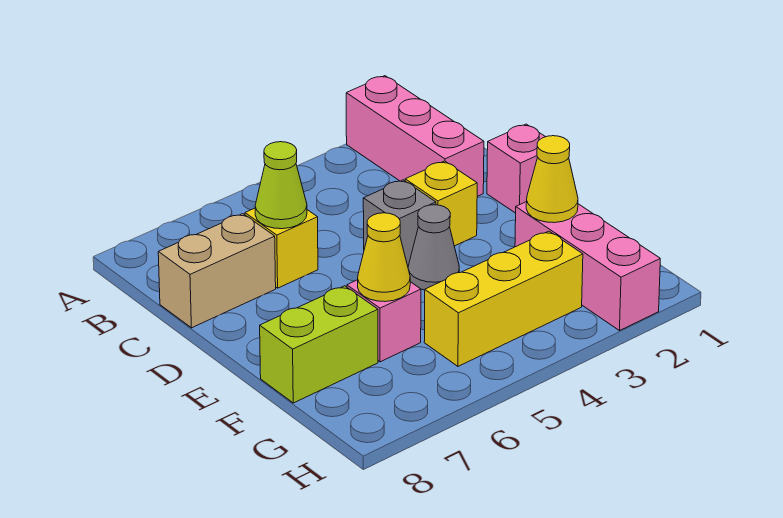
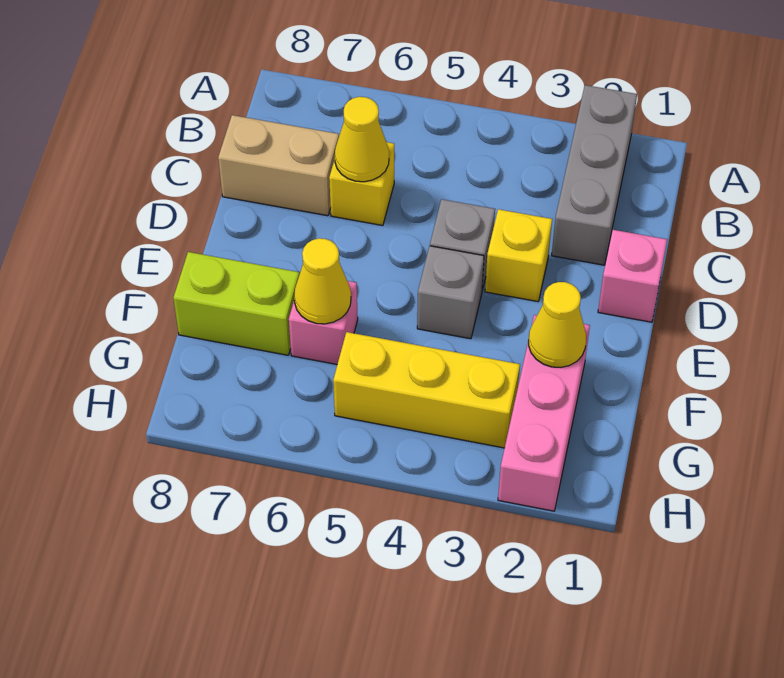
pink 1x3 brick [346,76,484,196] -> grey 1x3 brick [552,85,637,265]
lime 1x1 cone [255,142,307,229] -> yellow 1x1 cone [335,97,389,182]
grey 1x1 cone [408,205,459,290] -> grey 1x1 brick [417,246,484,339]

